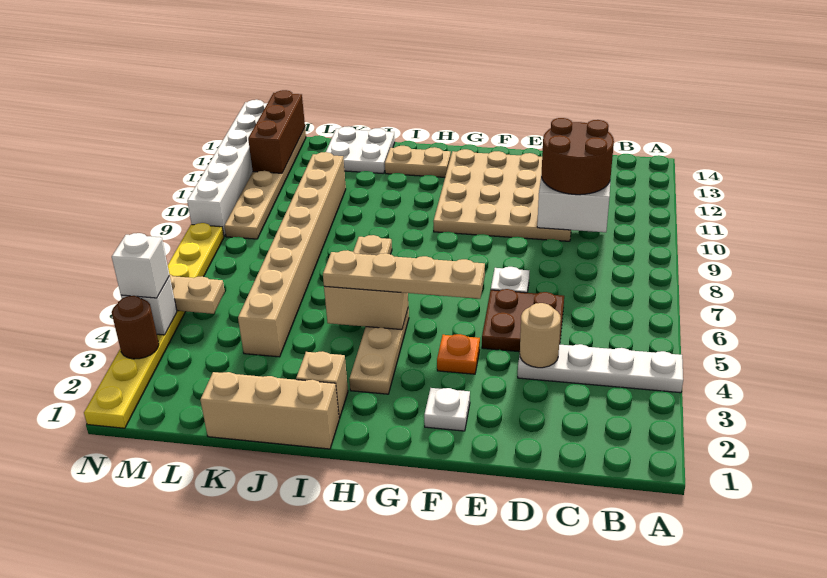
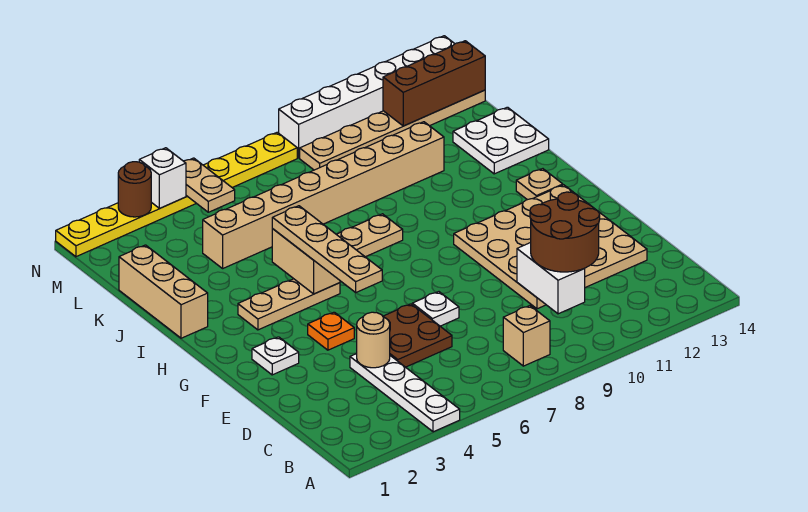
tan 1x2 plate [385,146,451,177] -> tan 1x1 plate [516,169,563,200]
tan 1x1 brick [296,351,348,419] -> tan 1x1 brick moved to [503,306,550,366]
white 1x1 brick [112,233,169,298] -> none

